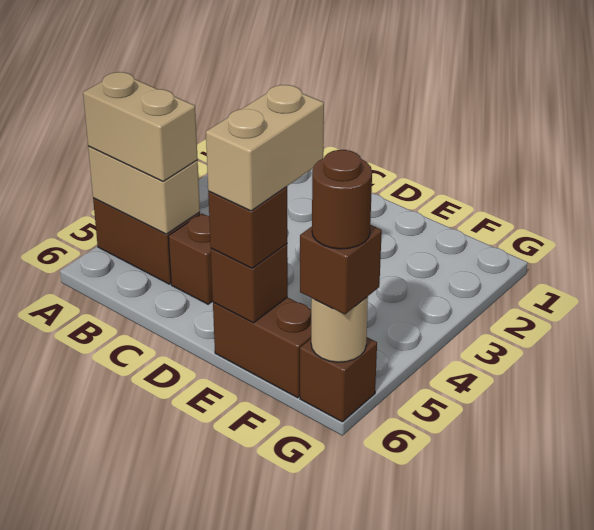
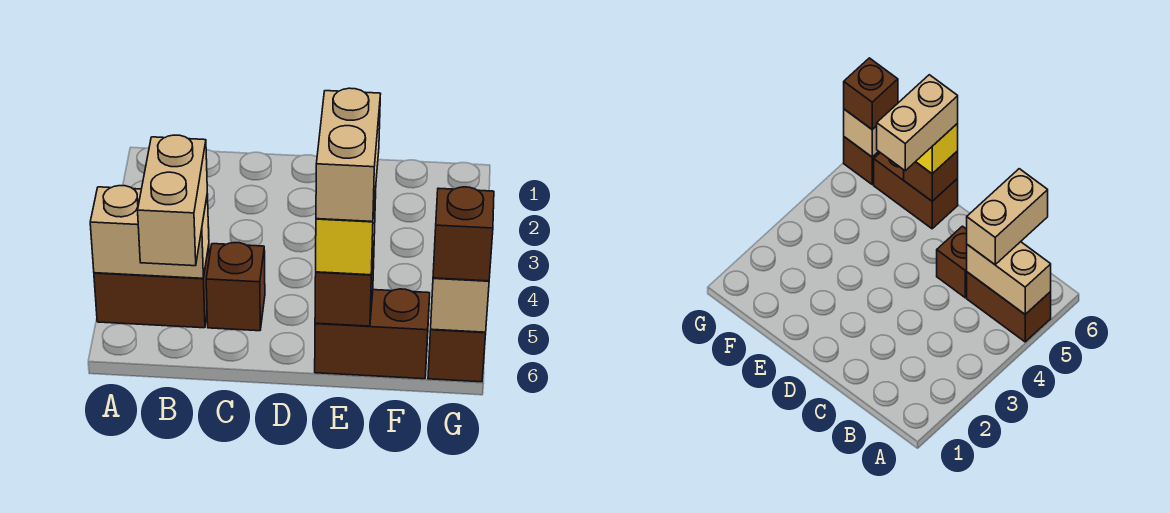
tan 1x2 brick [83,72,198,181] -> tan 1x2 brick turned to [138,135,207,266]
brown 1x1 brick [208,187,287,268] -> yellow 1x1 brick [316,190,376,275]
tan 1x1 round brick [311,297,368,362] -> tan 1x1 brick [431,278,489,332]
brown 1x1 round brick [312,150,372,249] -> none

